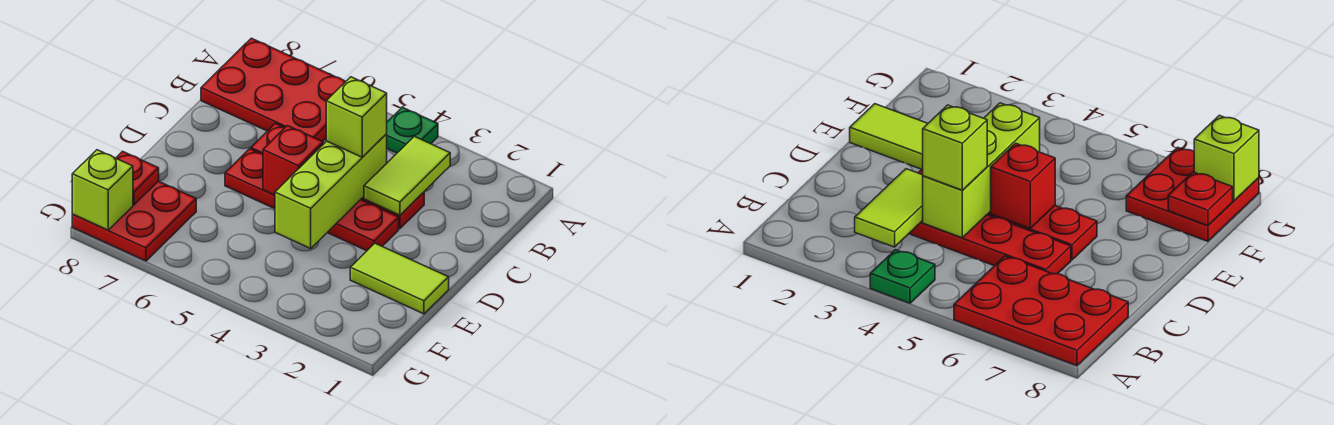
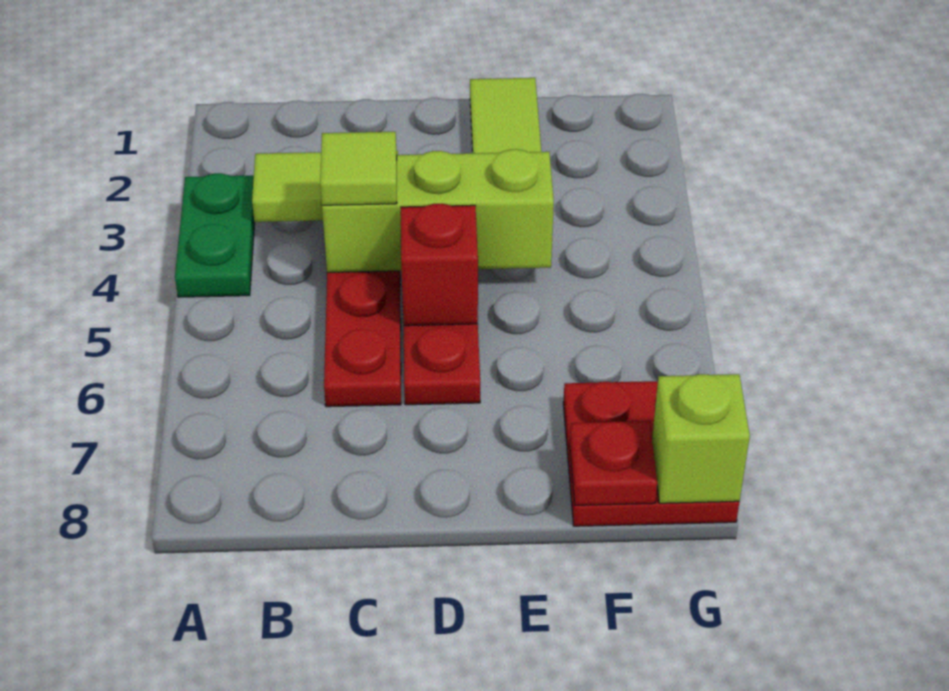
green 1x1 plate [387,107,438,153] -> green 1x2 plate [175,173,255,297]
red 2x3 plate [201,38,346,141] -> none
lime 1x1 brick [326,77,387,157] -> lime 1x1 tile [320,132,397,205]

